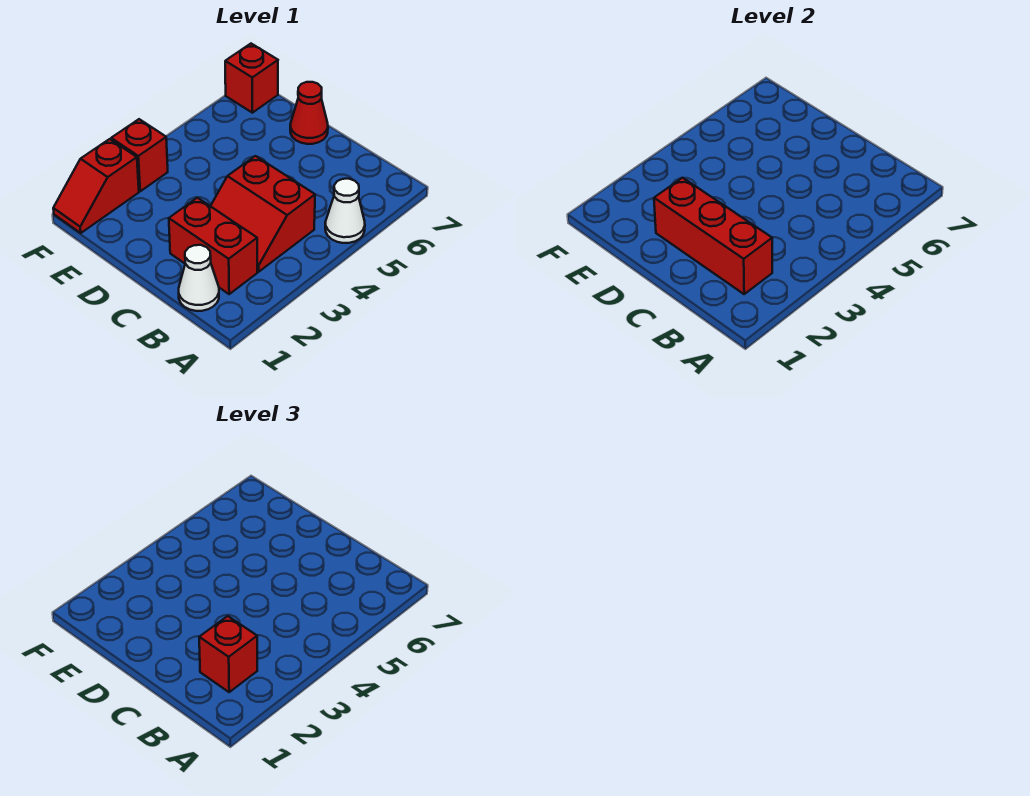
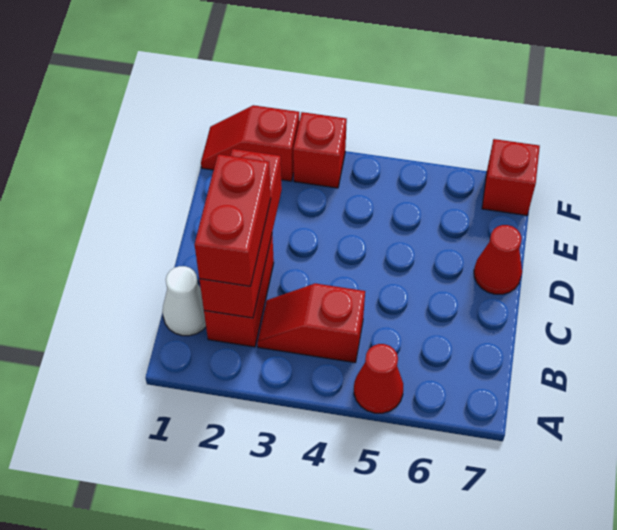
white 1x1 cone [325,179,365,243] -> red 1x1 cone [354,344,403,413]
red 1x1 brick [199,616,257,692] -> red 1x2 brick [195,154,271,286]
red 2x2 slope [211,156,315,272] -> red 1x2 slope [257,283,365,363]

